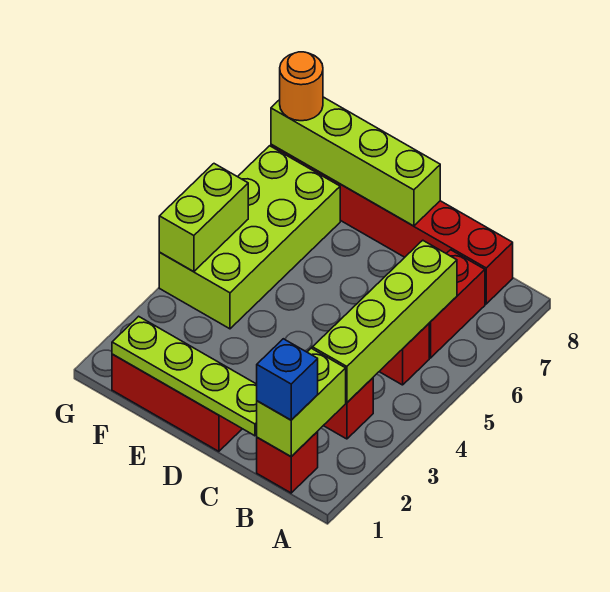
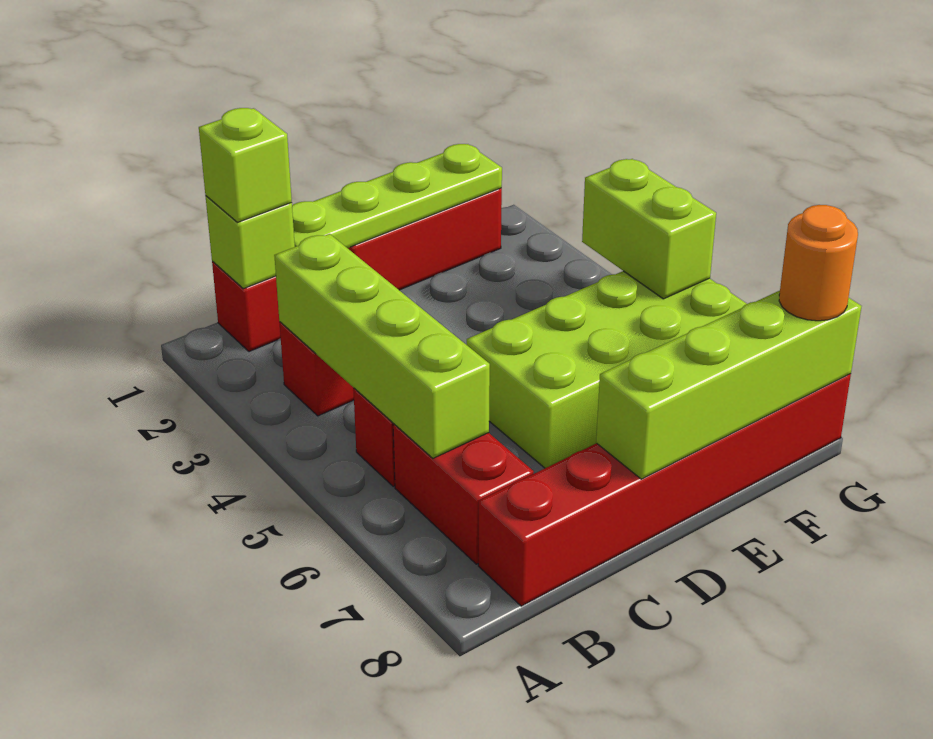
lime 1x2 brick [257,348,346,456] -> lime 1x1 brick [206,196,295,289]
blue 1x1 brick [257,339,318,420] -> lime 1x1 brick [199,108,292,222]
lime 2x4 brick [159,146,340,329] -> lime 2x4 brick turned to [467,271,747,468]

